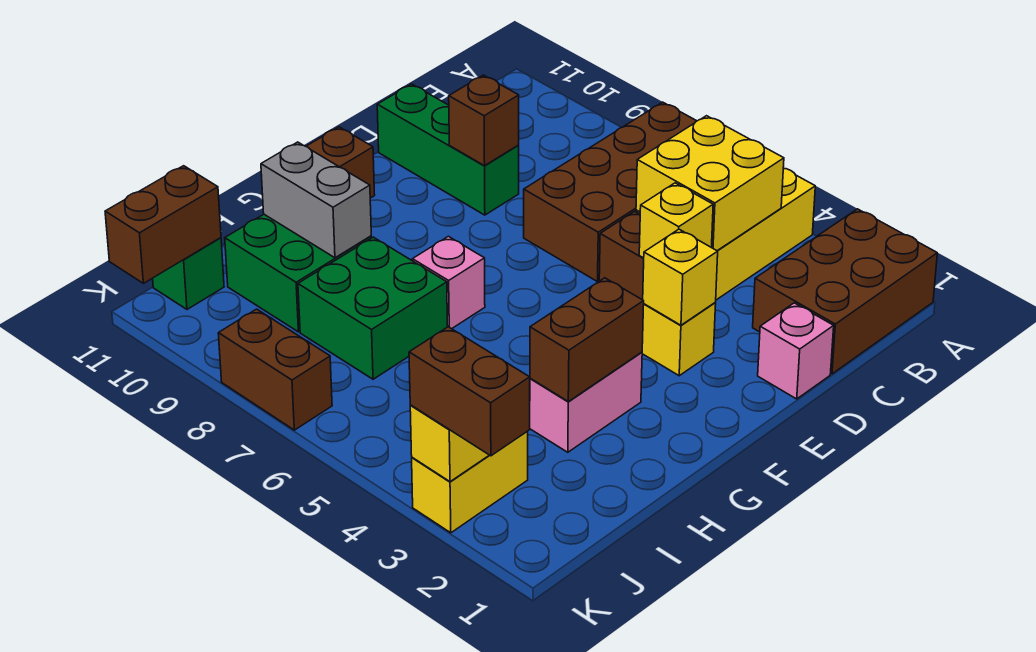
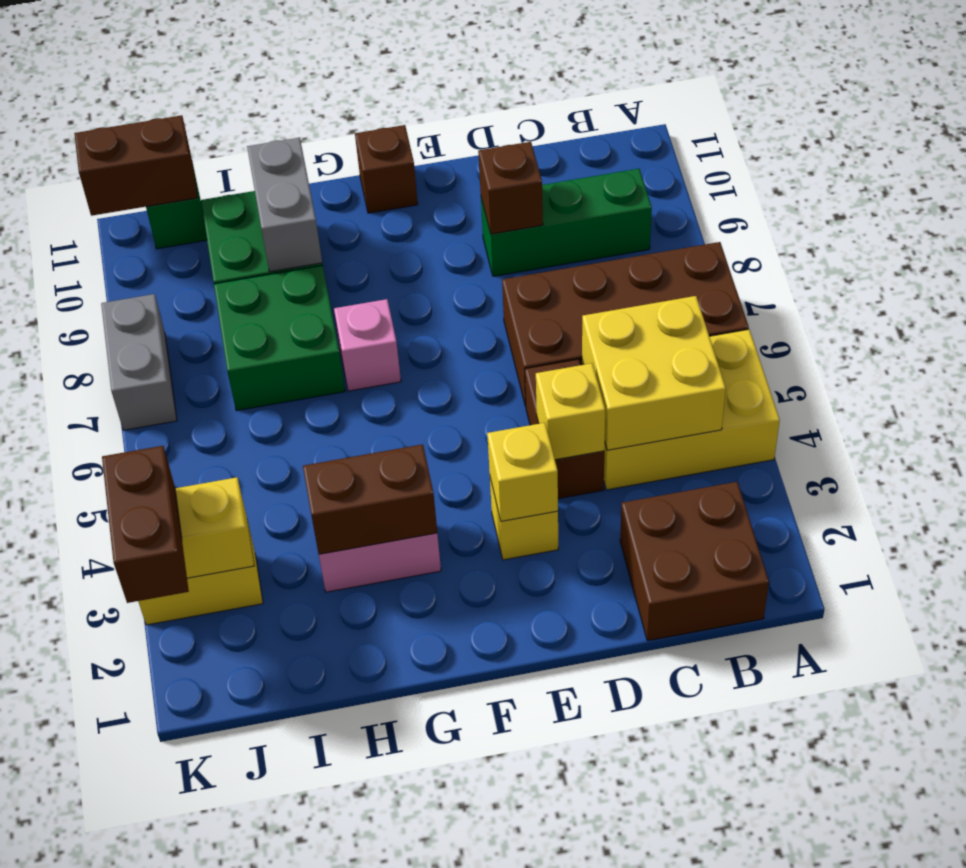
brown 2x3 brick [753,209,937,374] -> brown 2x2 brick [620,482,769,641]
pink 1x1 brick [758,303,834,399] -> none
green 1x3 brick [377,84,519,215] -> green 1x3 brick turned to [481,169,652,276]
brown 1x2 brick [218,309,332,430] -> grey 1x2 brick [101,294,177,430]

